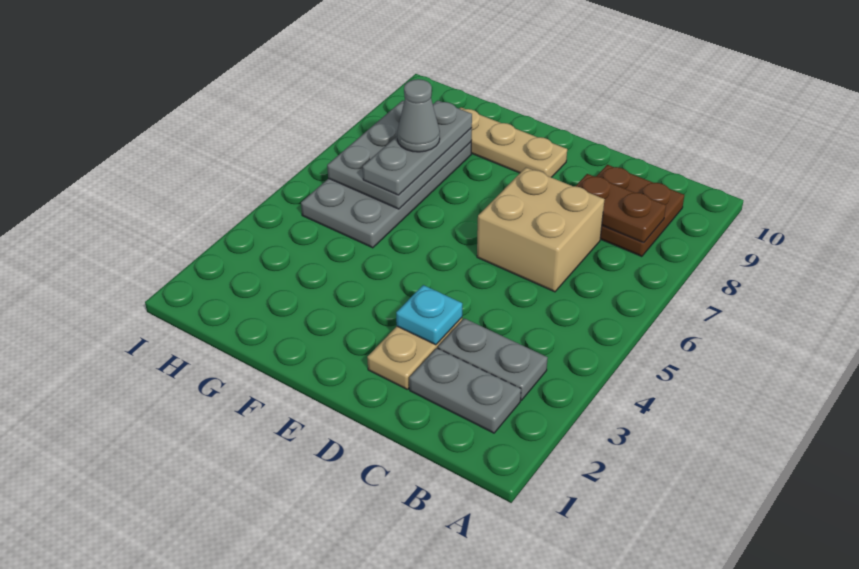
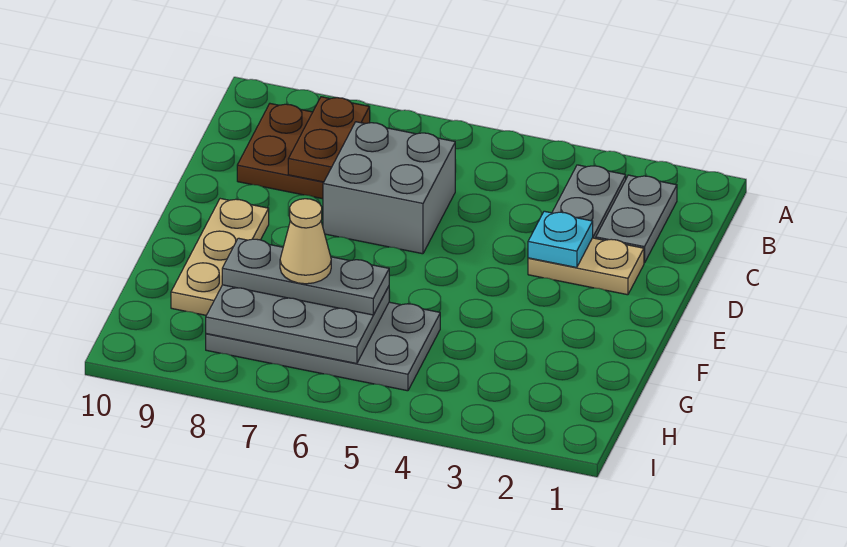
tan 2x2 brick [477,168,605,292] -> grey 2x2 brick [323,122,455,254]
grey 1x1 cone [397,79,440,152] -> tan 1x1 cone [280,199,331,284]

